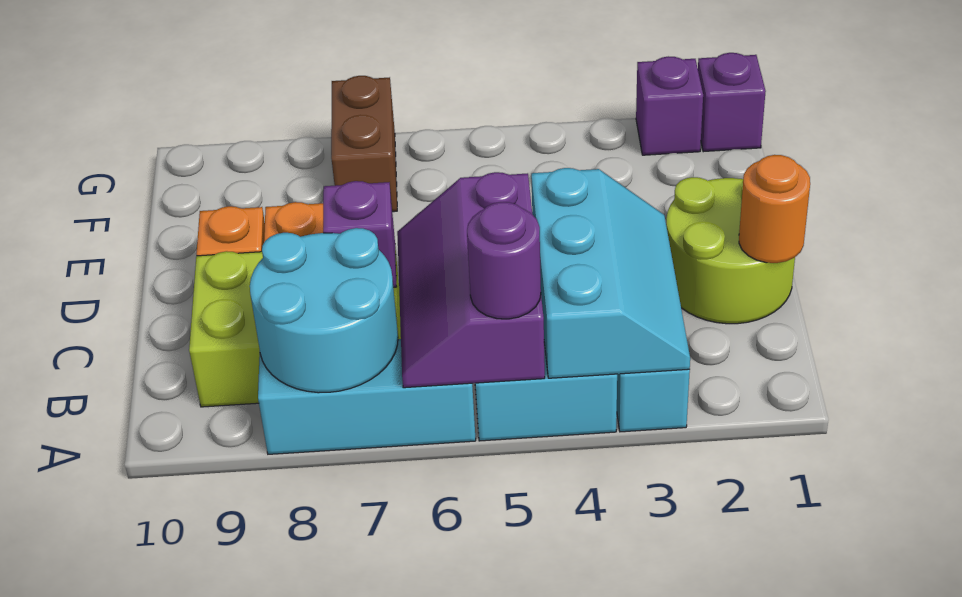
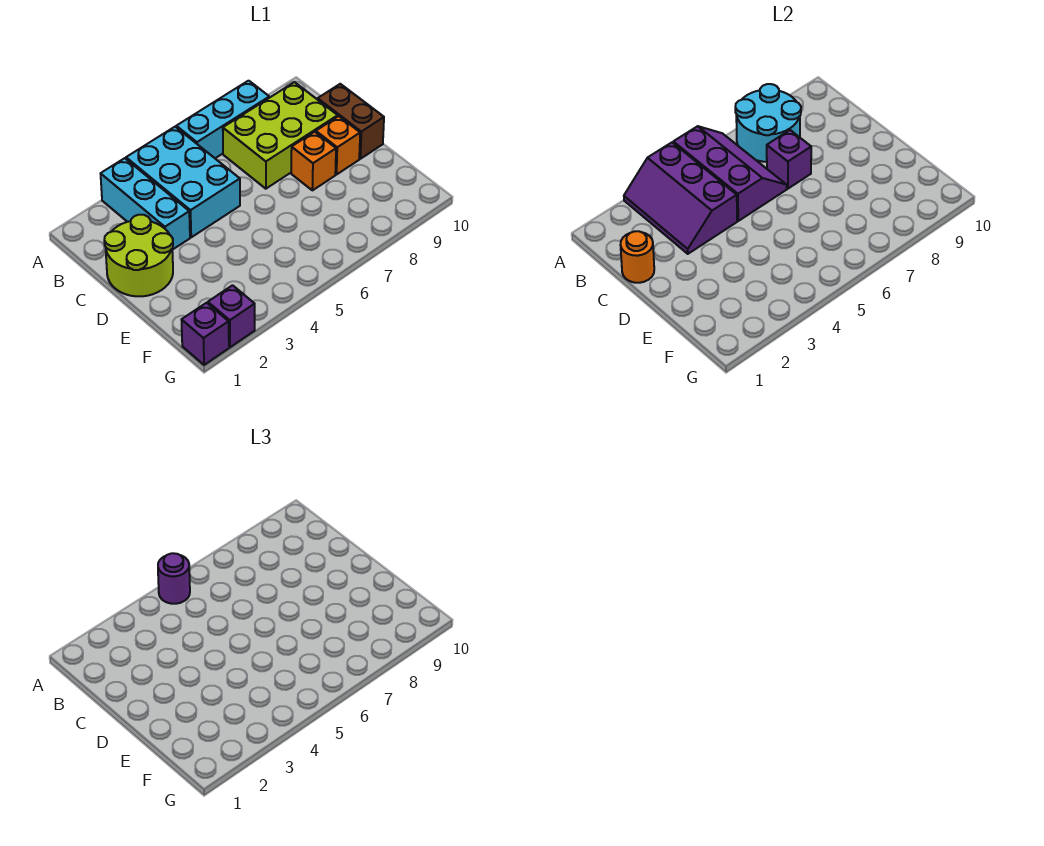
cyan 2x3 slope [531,168,690,378] -> purple 2x3 slope [624,142,737,254]
brown 1x2 brick [331,76,397,212] -> brown 1x2 brick moved to [318,84,384,159]

